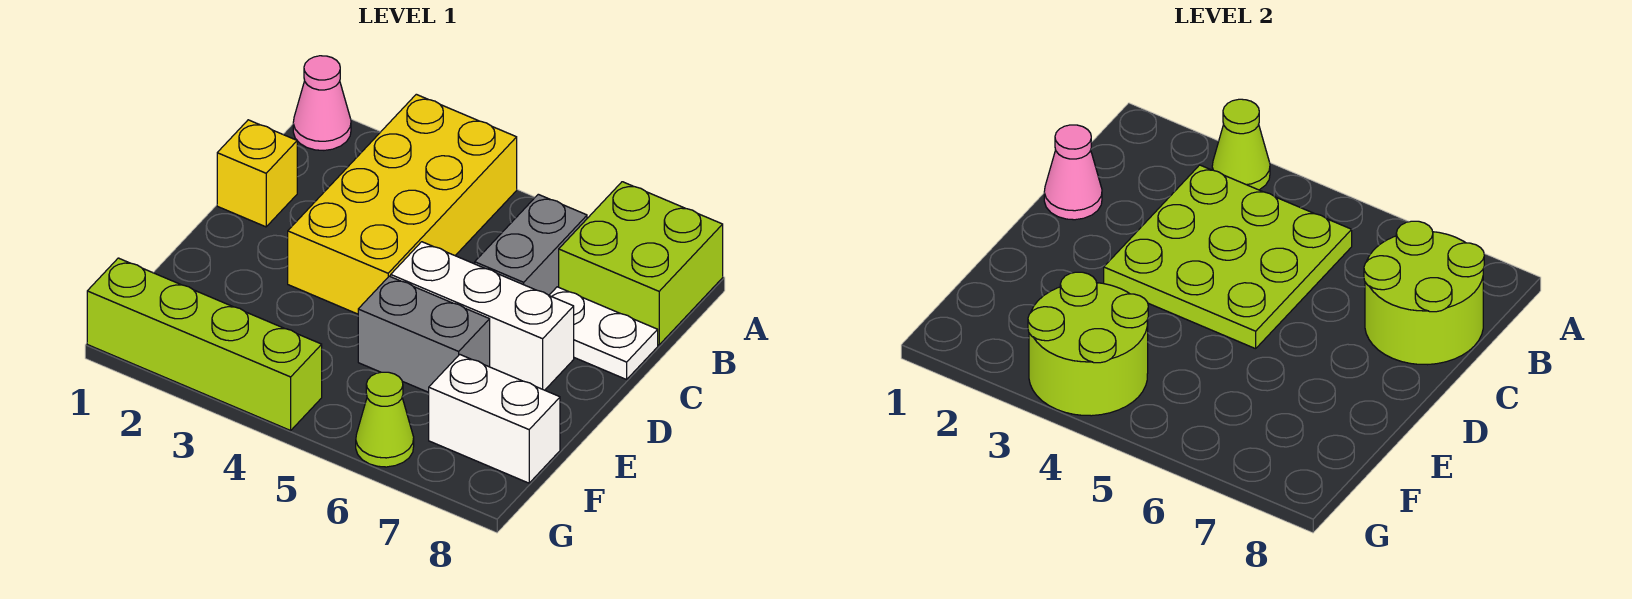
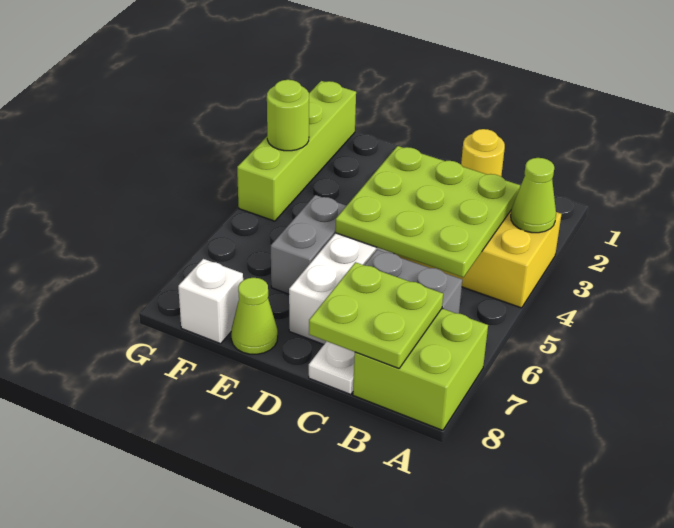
pink 1x1 cone [293,56,351,150] -> none
lime 2x2 round brick [1364,221,1484,365] -> lime 2x2 plate [309,262,443,368]
yellow 1x1 brick [217,120,297,227] -> yellow 1x1 round brick [461,129,505,176]
pink 1x1 cone [1044,125,1102,220] -> none
lime 2x2 round brick [1028,272,1148,416] -> lime 1x1 round brick [267,80,309,151]
white 1x2 brick [429,354,560,483] -> white 1x1 brick [178,259,243,344]
lime 1x1 cone [356,372,414,467] -> lime 1x1 cone moved to [231,278,278,354]

